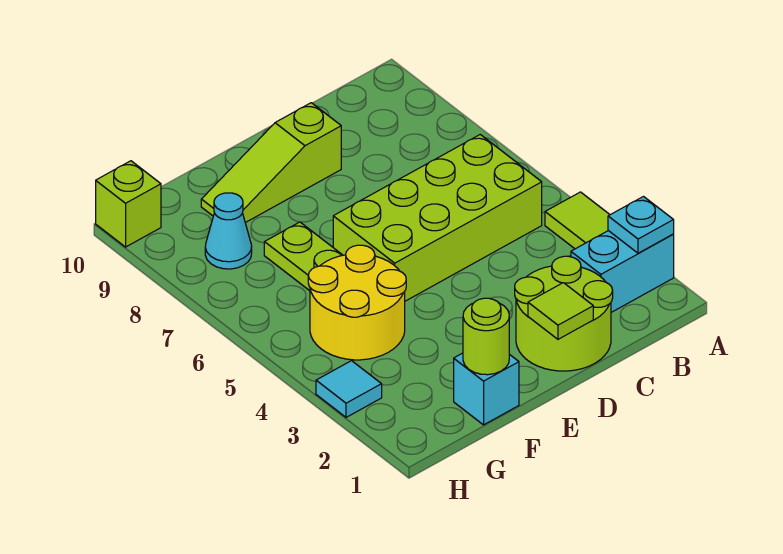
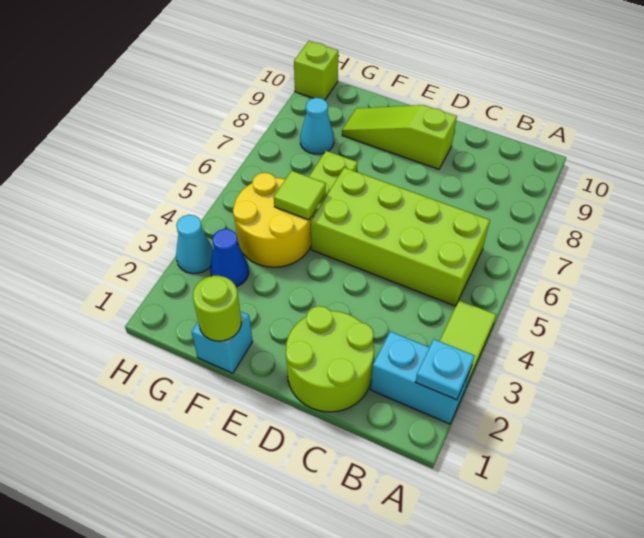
lime 1x1 tile [528,283,593,339] -> lime 1x1 tile moved to [274,171,326,220]
none -> blue 1x1 cone [210,229,249,287]
cyan 1x1 tile [316,361,382,417] -> cyan 1x1 cone [176,215,213,274]

